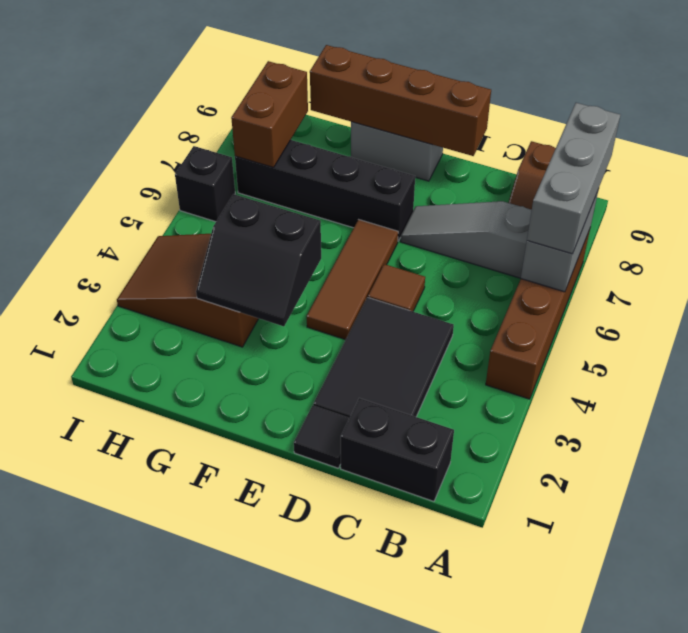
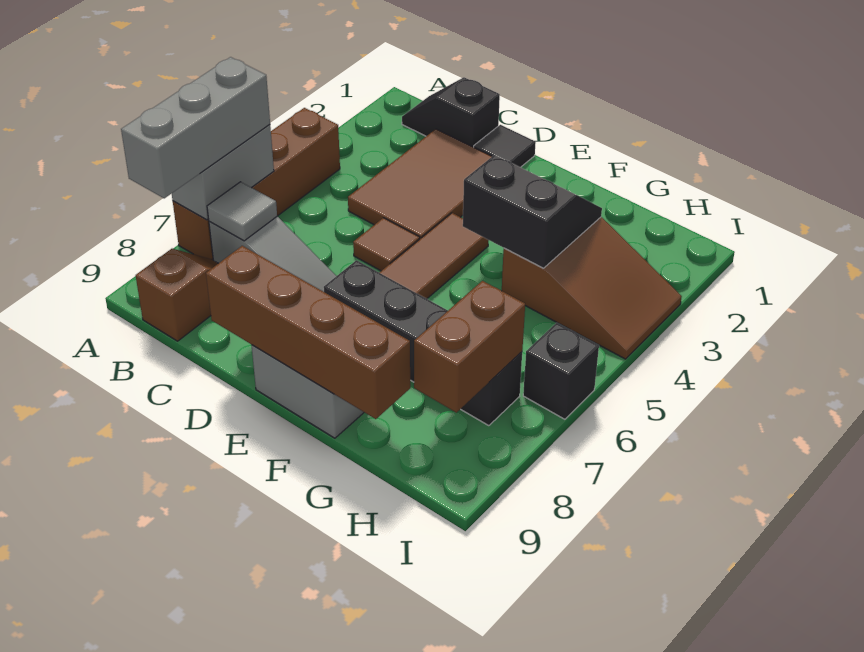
black 1x2 brick [341,398,454,501] -> black 1x2 slope [402,77,500,147]
none -> grey 1x1 tile [207,182,277,241]
black 2x3 tile [313,297,454,418] -> brown 2x3 tile [348,129,492,239]

